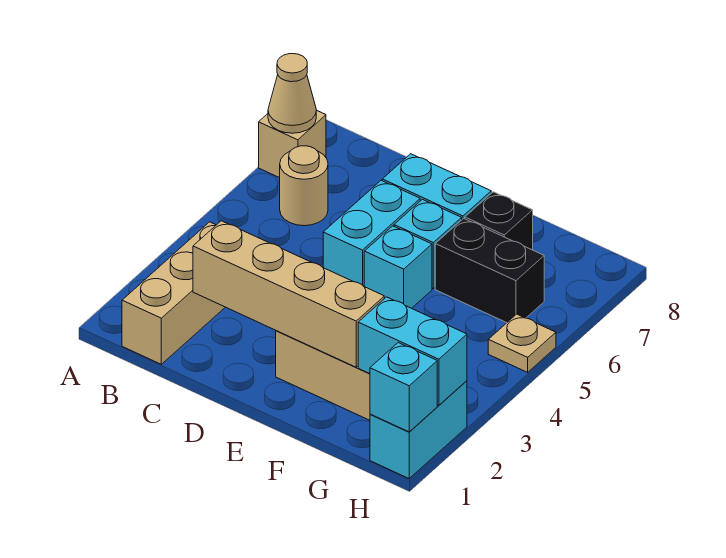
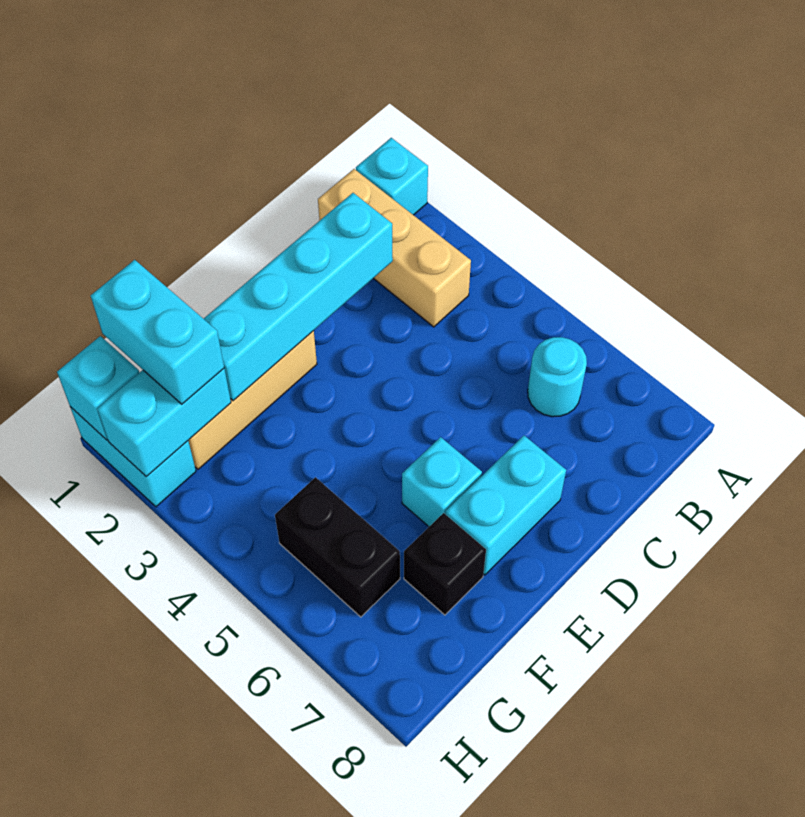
tan 1x1 brick [259,110,326,178] -> none
tan 1x1 cone [268,54,316,133] -> none
tan 1x1 round brick [280,146,328,226] -> cyan 1x1 round brick [528,337,587,417]
tan 1x4 brick [193,221,384,367] -> cyan 1x4 brick [204,193,393,401]
cyan 1x2 brick [323,180,420,286] -> cyan 1x2 brick moved to [91,260,224,404]
cyan 1x1 brick [364,226,432,308] -> cyan 1x1 brick moved to [356,138,428,215]
black 1x2 brick [435,218,544,323] -> black 1x2 brick turned to [275,477,400,617]
tan 1x1 plate [488,314,556,372] -> none

